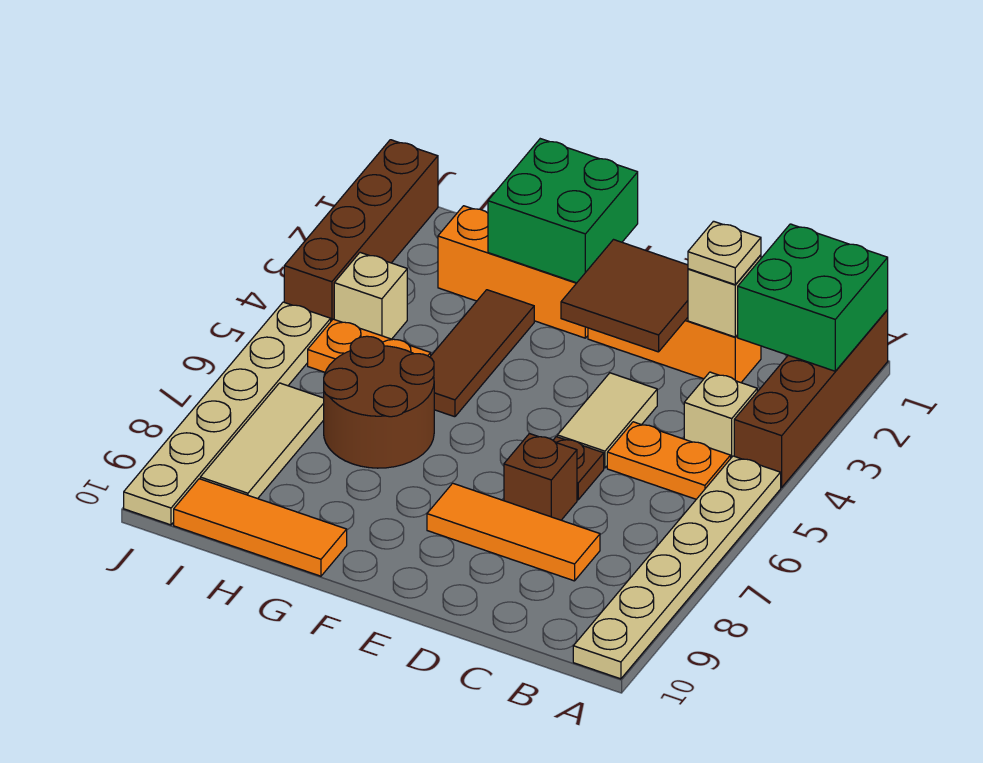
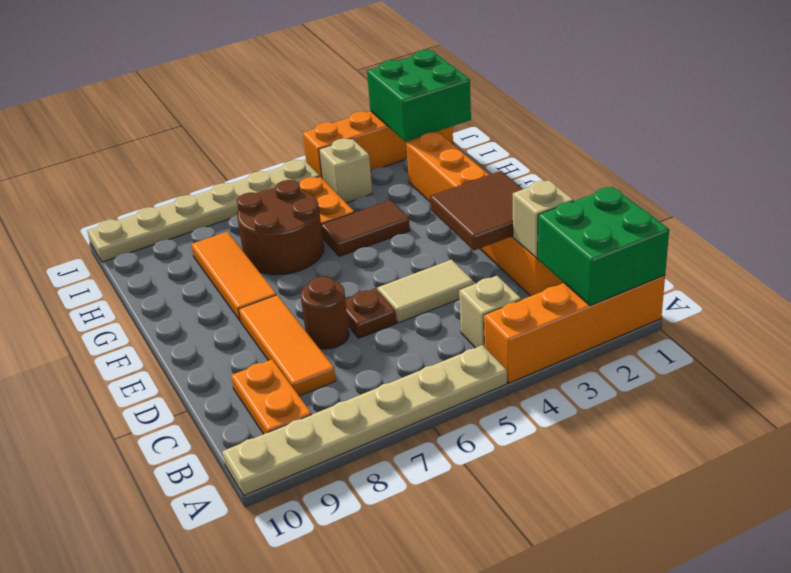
brown 1x4 brick [734,310,888,487] -> orange 1x4 brick [484,275,665,383]
orange 1x2 plate [607,422,731,499] -> orange 1x2 plate moved to [231,359,312,434]
tan 1x1 plate [688,221,761,285] -> none
brown 1x1 brick [504,434,577,520] -> brown 1x1 round brick [301,277,349,349]
green 2x2 brick [488,139,638,283] -> green 2x2 brick moved to [367,50,471,142]
brown 1x3 tile [430,290,534,417] -> brown 1x2 tile [321,200,410,256]
orange 1x3 tile [174,479,347,576] -> orange 1x3 tile moved to [191,232,276,321]
tan 1x3 tile [200,383,324,499] -> none
brown 1x4 brick [284,140,438,321] -> orange 1x4 brick [303,111,453,178]

